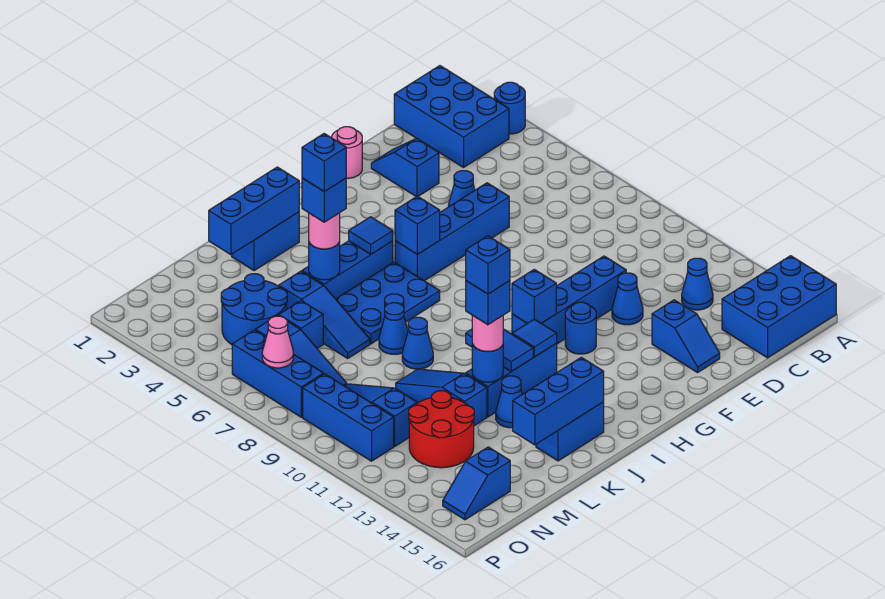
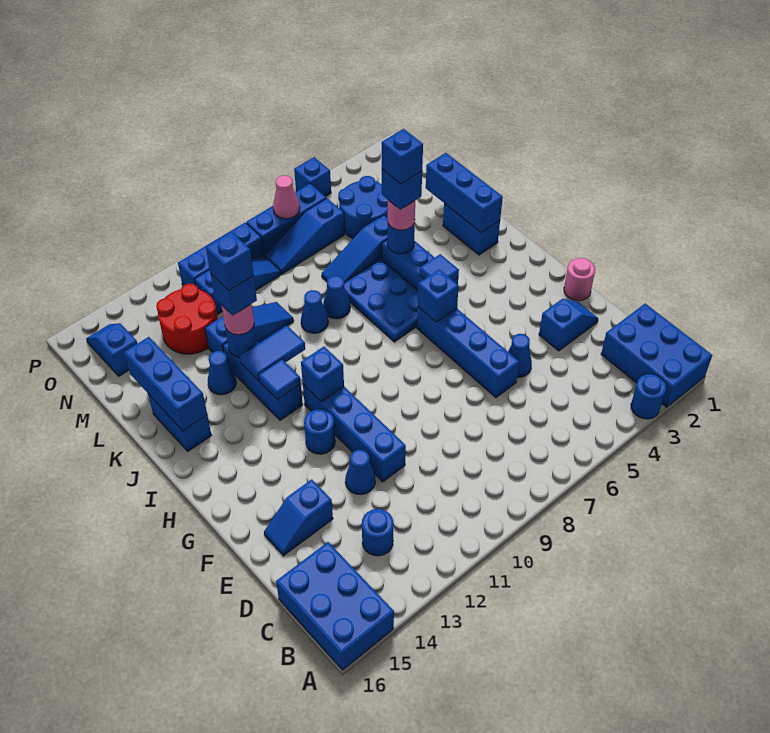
blue 2x3 brick [394,66,509,168] -> blue 2x3 brick turned to [601,304,712,407]
blue 1x1 cone [682,258,713,310] -> blue 1x1 round brick [362,509,393,556]
blue 1x1 brick [279,301,323,348] -> blue 1x1 brick moved to [294,157,331,197]

